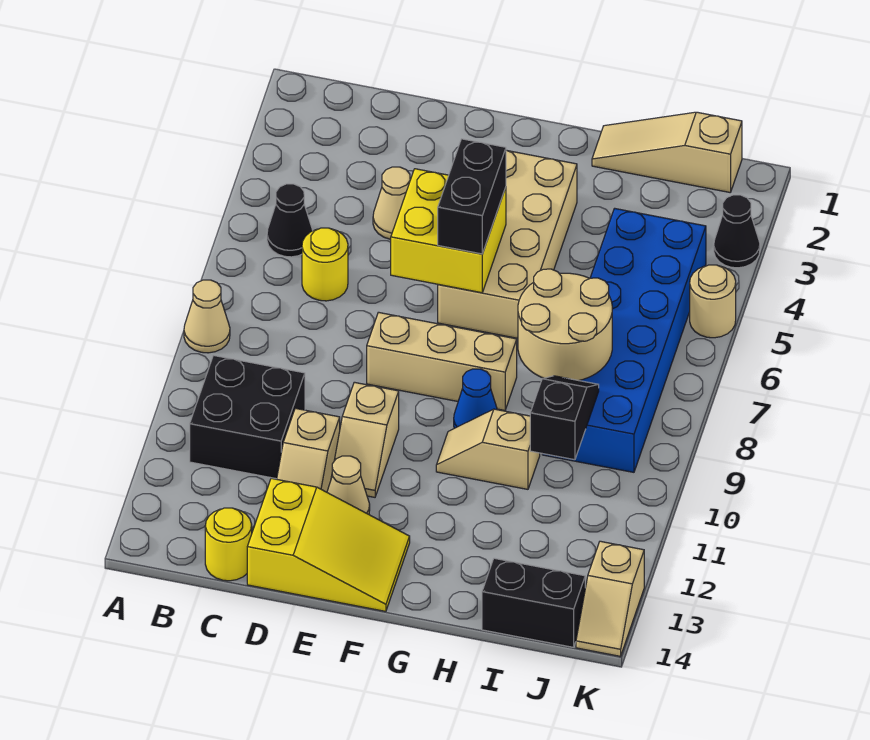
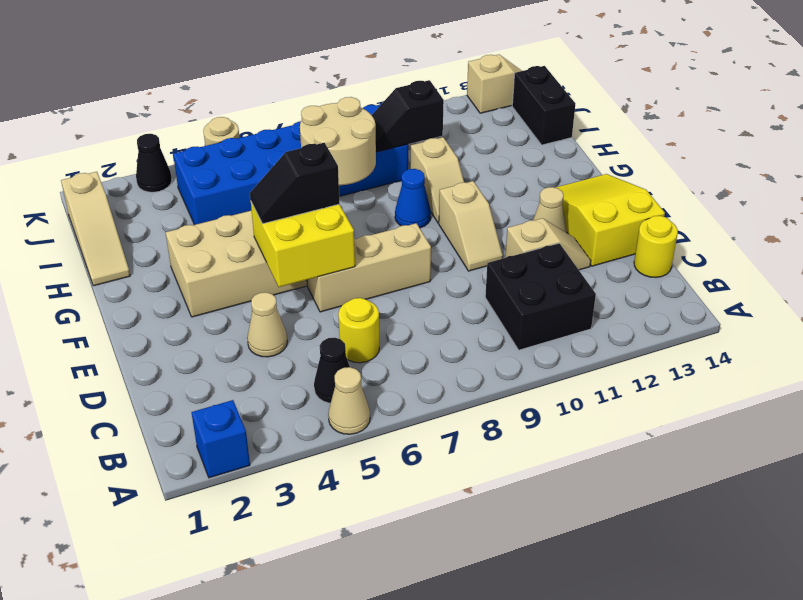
none -> blue 1x1 brick [191,400,250,478]
tan 1x1 cone [184,280,230,353] -> tan 1x1 cone moved to [328,367,370,434]
tan 1x3 brick [367,312,517,410] -> tan 1x3 brick turned to [307,223,431,312]
tan 1x2 slope [331,382,399,497] -> tan 1x2 slope turned to [439,181,503,271]
black 1x2 brick [438,139,506,254] -> black 1x2 slope [250,143,340,224]

